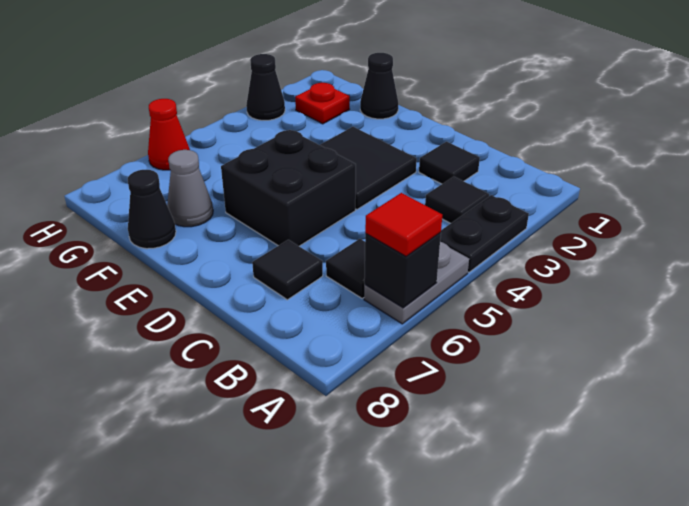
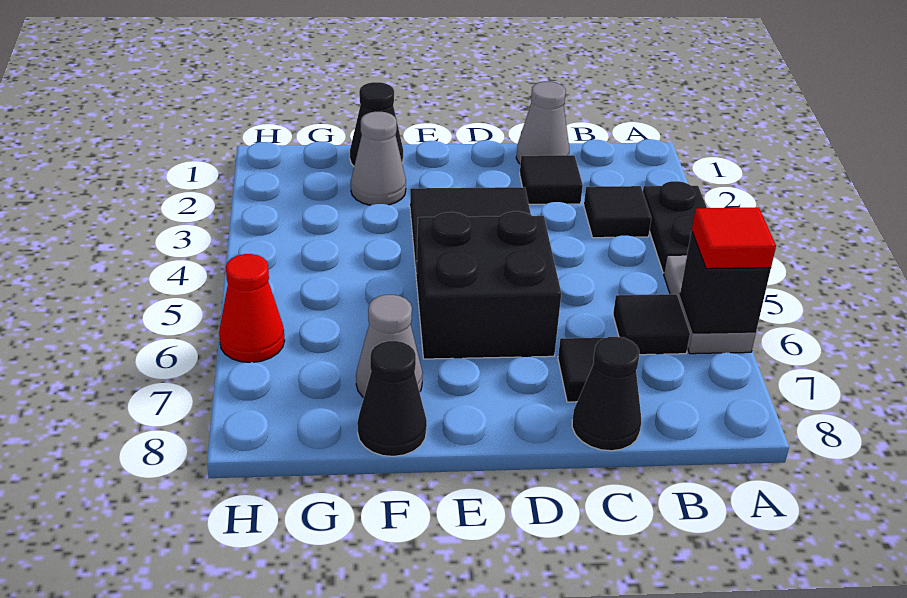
none -> grey 1x1 cone [516,82,569,164]
none -> grey 1x1 cone [351,112,406,205]
red 1x1 plate [295,83,350,124] -> none
black 1x1 cone [246,54,285,120] -> black 1x1 cone moved to [572,337,641,451]

